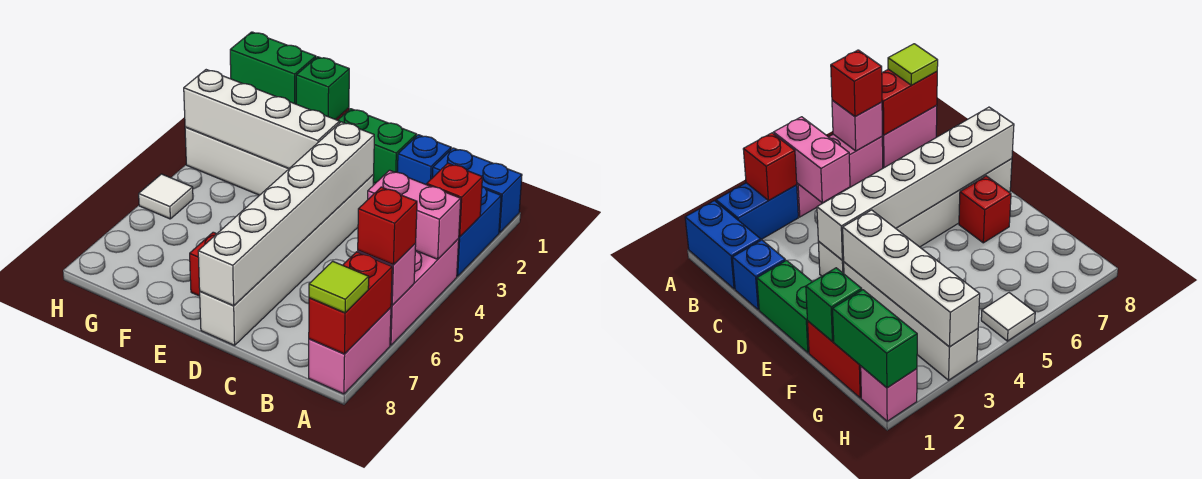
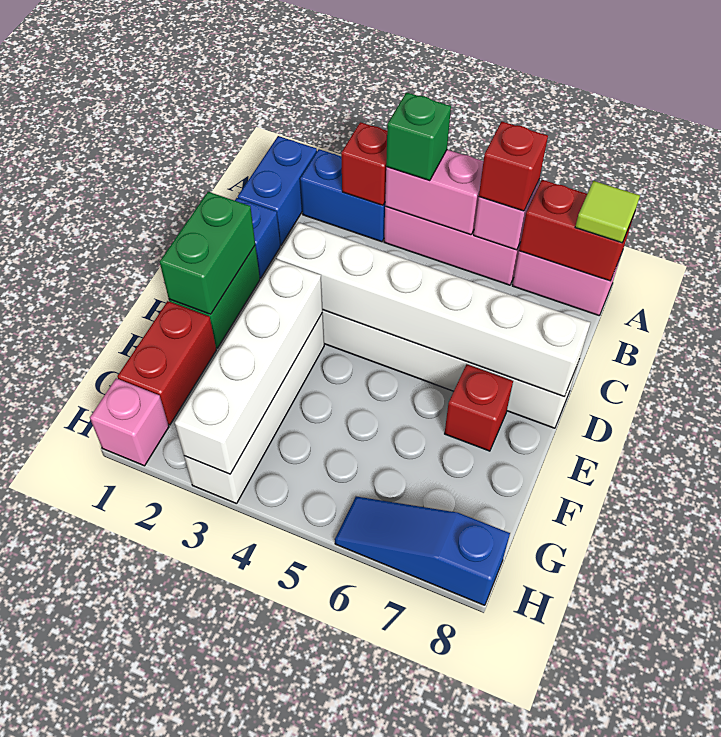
pink 1x2 brick [368,170,461,259] -> pink 1x2 brick turned to [385,150,483,235]
green 1x1 brick [296,57,349,120] -> green 1x1 brick moved to [386,92,451,181]
green 1x2 brick [230,32,316,104] -> green 1x2 brick moved to [160,192,255,314]
white 1x1 tile [139,174,193,219] -> none
none -> blue 1x3 slope [335,497,510,605]

